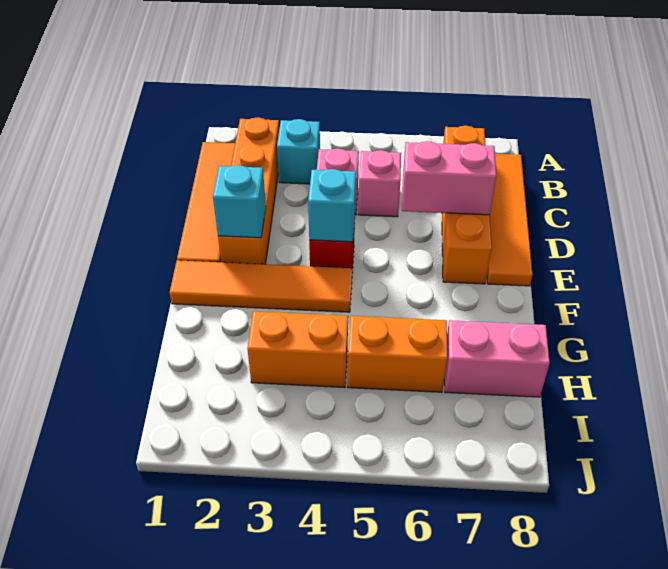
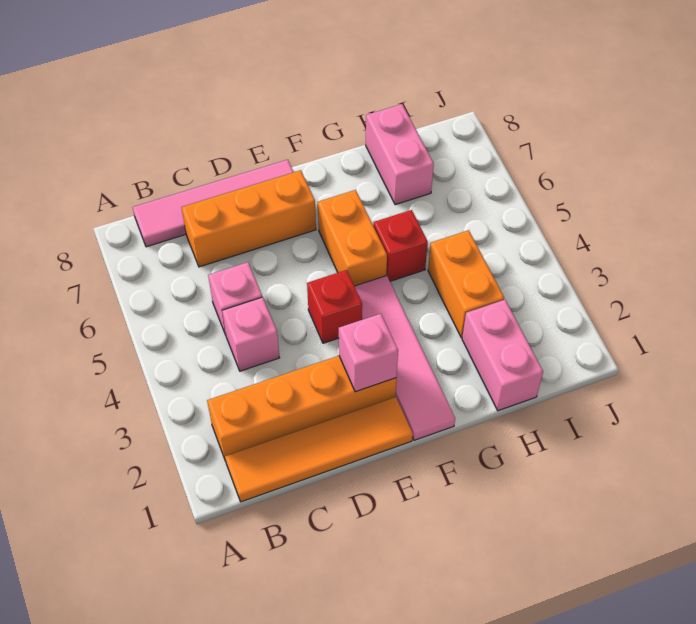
cyan 1x1 brick [277,119,320,184] -> none
orange 1x4 brick [442,126,492,284] -> orange 1x3 brick [181,170,316,267]
orange 1x4 tile [487,154,533,286] -> pink 1x4 tile [132,160,293,247]
pink 1x2 brick [402,141,496,215] -> pink 1x2 brick moved to [462,300,543,411]
cyan 1x1 brick [213,165,266,238] -> pink 1x1 brick [339,314,398,392]
cyan 1x1 brick [308,169,356,242] -> none
orange 1x4 tile [170,260,352,312] -> pink 1x4 tile [354,276,455,440]
none -> red 1x1 brick [373,210,428,281]
orange 1x2 brick [348,316,447,392] -> orange 1x2 brick moved to [317,190,387,286]

